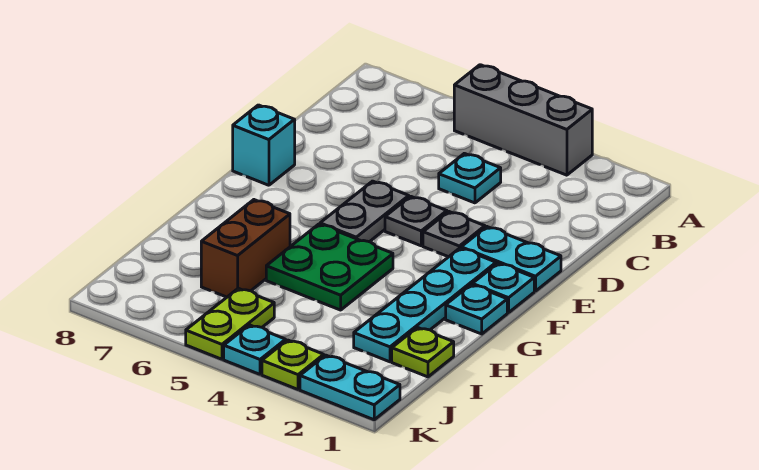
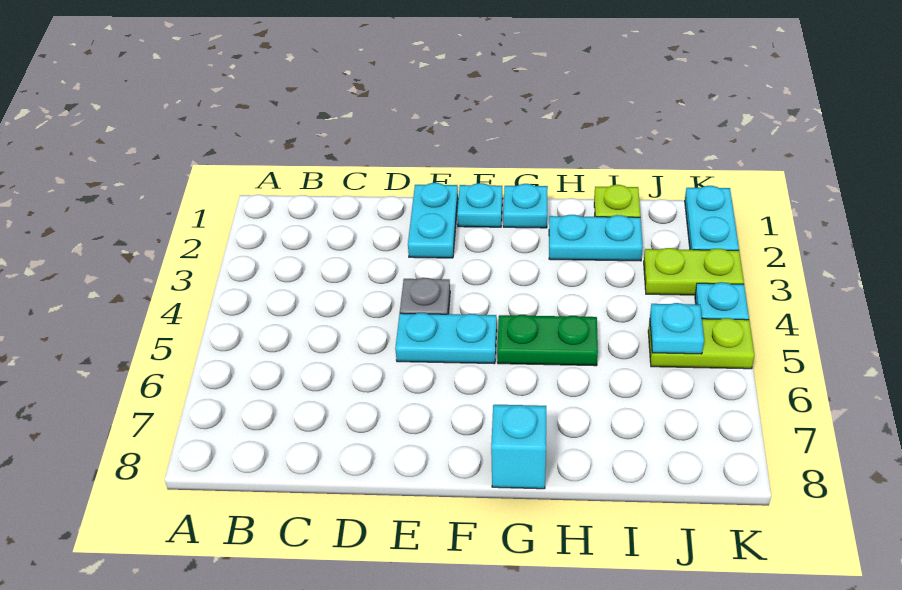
grey 1x3 brick [454,65,592,175] -> none
cyan 1x1 plate [439,153,501,203] -> cyan 1x1 plate moved to [650,303,704,354]
grey 1x1 plate [423,211,485,257] -> none
grey 1x2 plate [320,181,409,242] -> cyan 1x2 plate [395,313,497,364]
cyan 1x1 brick [233,105,295,185] -> cyan 1x1 brick moved to [491,405,546,489]
cyan 1x4 plate [354,248,496,362] -> cyan 1x2 plate [549,215,643,261]
green 2x2 plate [266,224,393,310] -> green 1x2 plate [497,315,598,366]
brown 1x2 brick [201,200,290,297] -> none
lime 1x1 plate [262,340,324,389] -> lime 1x2 plate [644,248,744,295]

